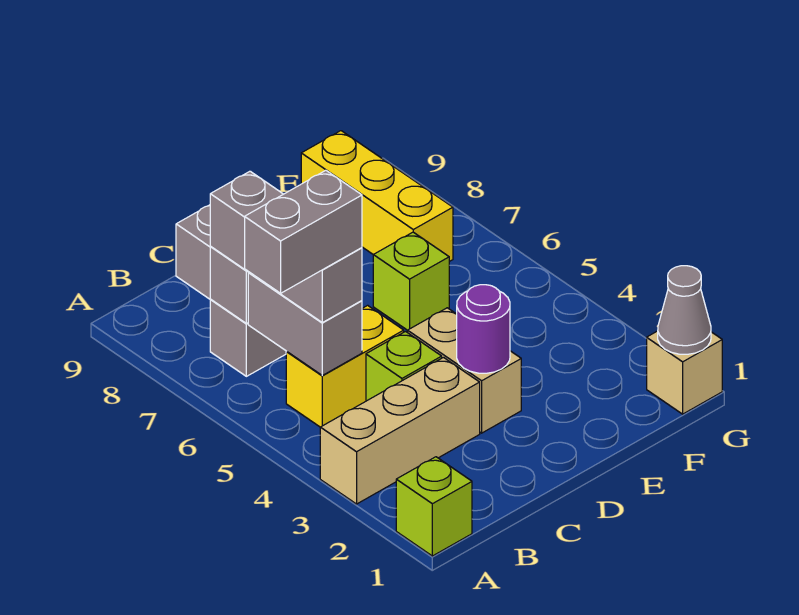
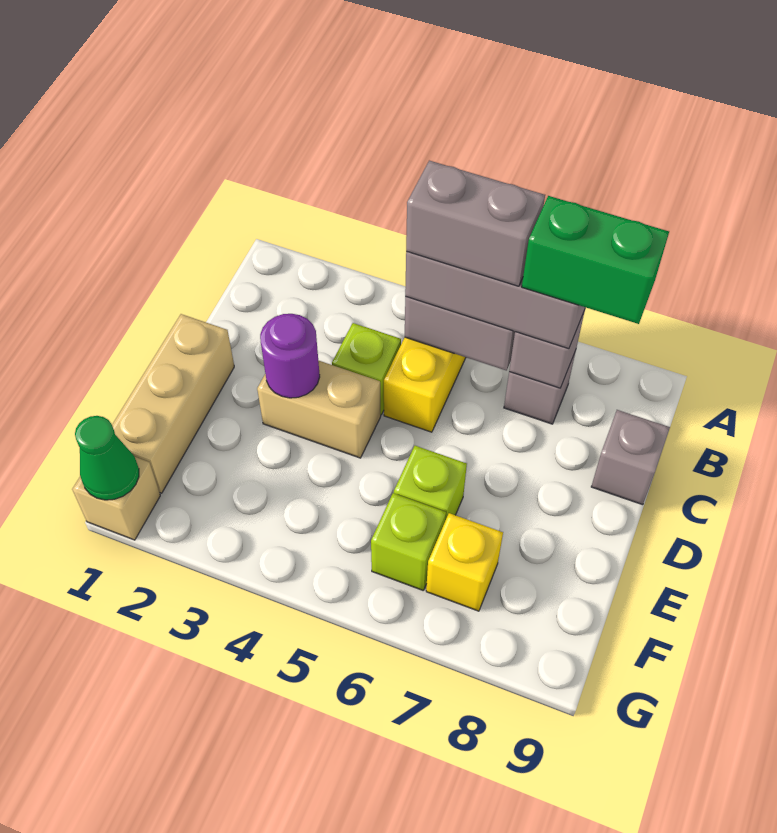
lime 1x1 brick [396,457,472,556] -> lime 1x1 brick moved to [371,493,446,590]
tan 1x3 brick [320,358,480,504] -> tan 1x3 brick moved to [112,314,234,493]
grey 1x2 brick [245,170,362,293] -> grey 1x2 brick turned to [406,161,545,286]
none -> green 1x2 brick [522,196,669,324]
yellow 1x3 brick [301,131,453,262] -> yellow 1x1 brick [426,513,503,611]
grey 1x1 cone [658,266,711,354] -> green 1x1 cone [75,416,139,500]

